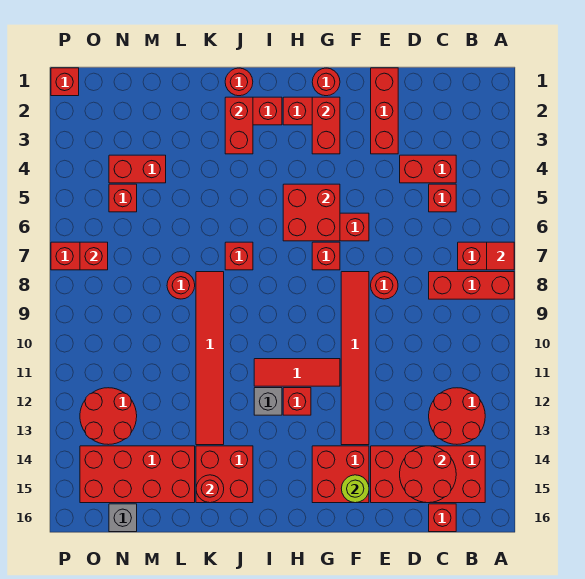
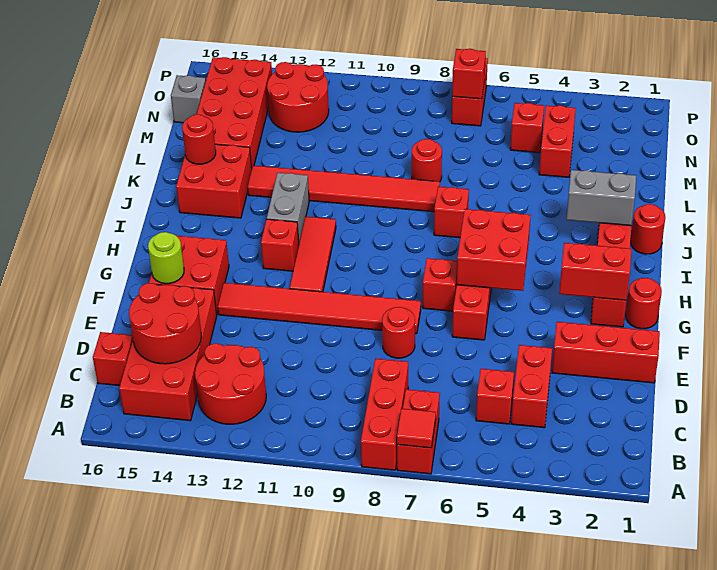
grey 1x1 brick [254,388,282,415] -> grey 1x2 brick [267,173,309,243]
red 1x2 brick [225,97,253,154] -> grey 1x2 brick [566,170,636,226]
red 1x1 brick [51,68,79,96] -> none

